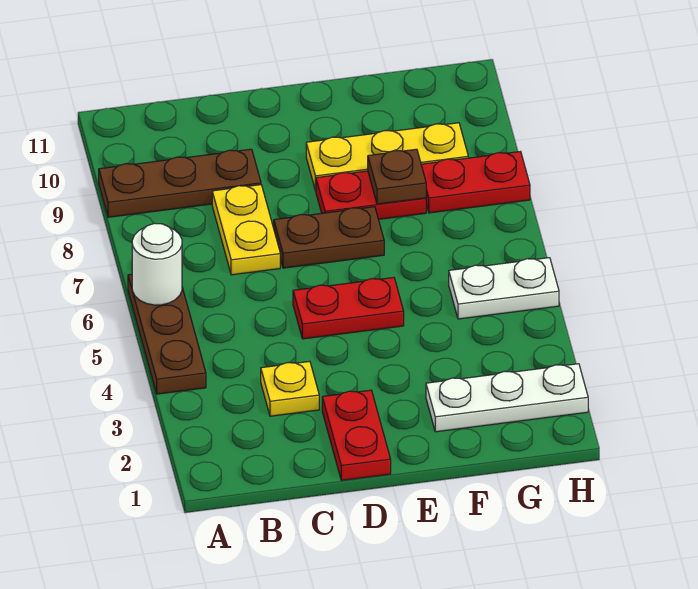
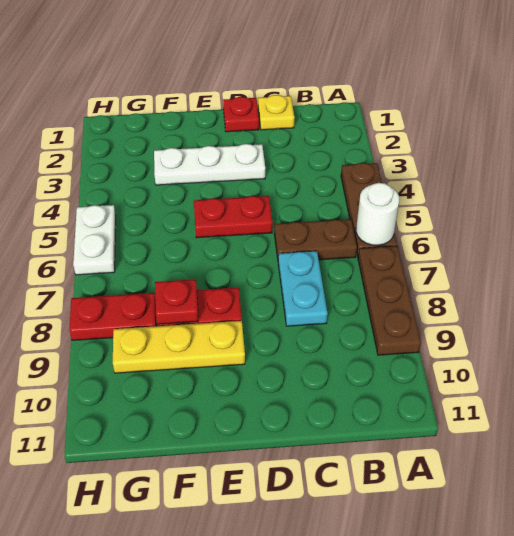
brown 1x3 plate [99,149,261,217] -> brown 1x3 plate turned to [358,246,421,355]
yellow 1x1 plate [261,361,319,416] -> yellow 1x1 plate moved to [258,95,295,130]
yellow 1x2 plate [212,185,280,275] -> cyan 1x2 plate [278,251,328,326]
red 1x2 plate [322,390,391,480] -> red 1x1 plate [223,97,259,132]
brown 1x2 plate [274,207,384,268] -> brown 1x2 plate moved to [274,219,357,260]
white 1x3 plate [426,364,588,432] -> white 1x3 plate moved to [154,144,265,185]
brown 1x1 plate [368,149,426,204] -> red 1x1 plate [155,279,198,324]
white 1x2 plate [449,258,559,319] -> white 1x2 plate turned to [73,205,116,275]

